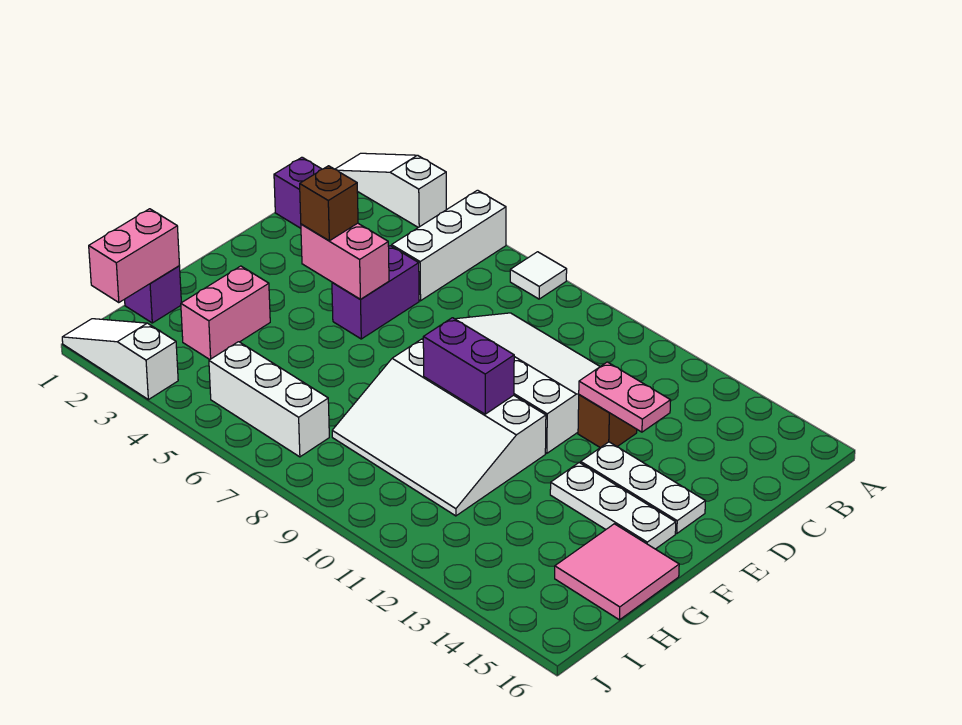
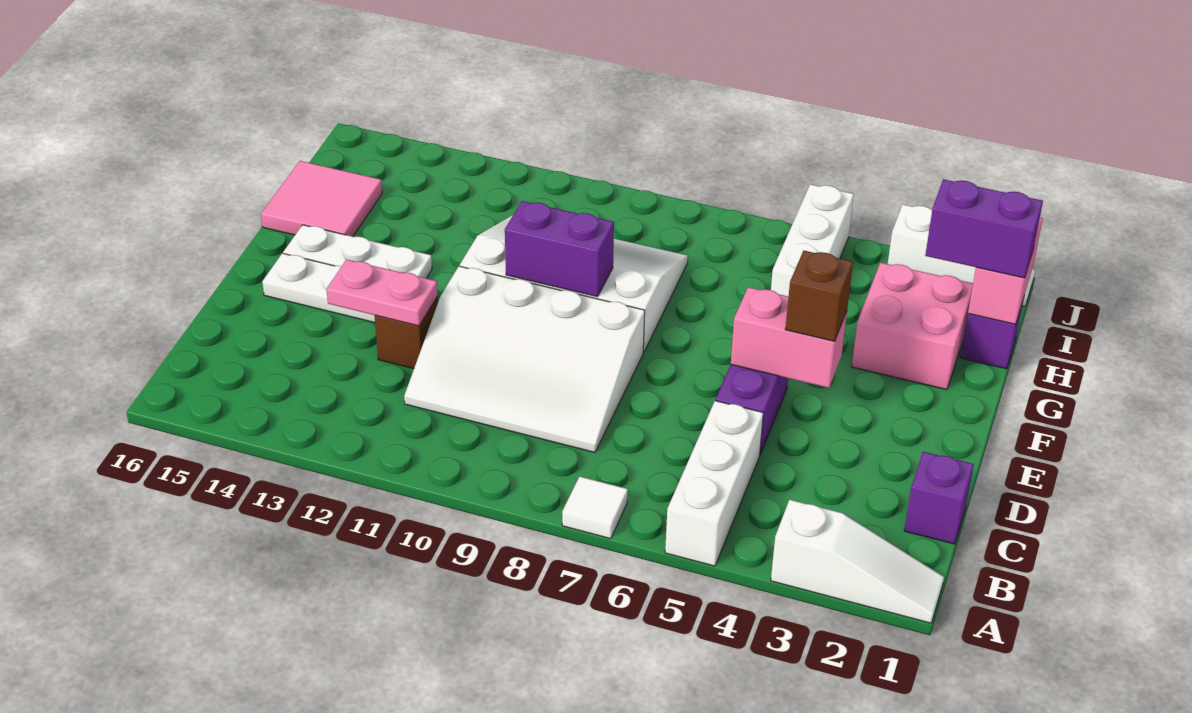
pink 1x2 brick [181,266,270,359] -> pink 2x2 brick [851,263,973,390]
none -> purple 1x2 brick [925,179,1043,278]
white 1x3 brick [209,342,329,457] -> white 1x3 brick turned to [771,184,854,296]

